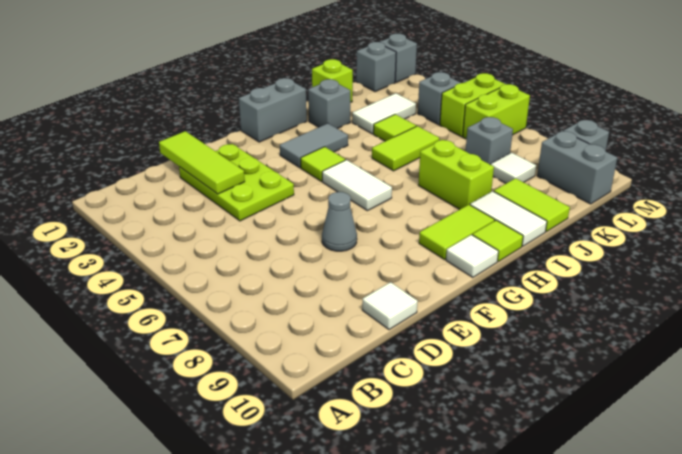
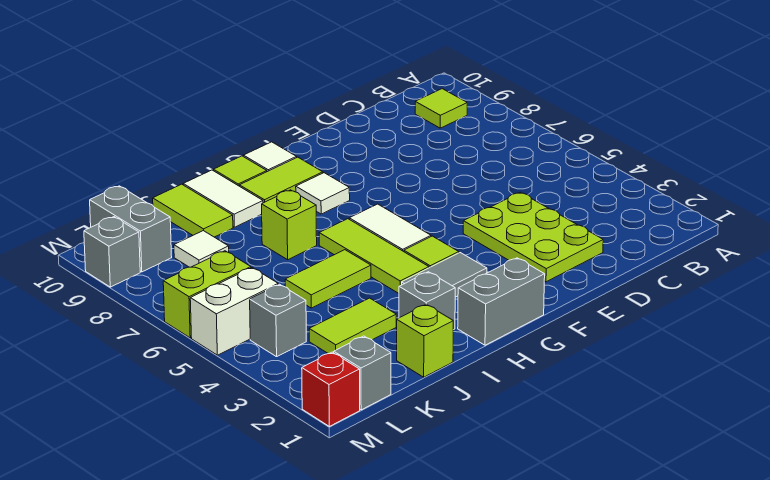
lime 1x3 tile [159,131,245,194] -> lime 1x3 tile moved to [319,219,429,293]
white 1x1 tile [362,282,418,330] -> white 1x1 tile moved to [296,173,350,214]
grey 1x1 cone [322,192,357,251] -> none
lime 1x2 brick [418,140,494,210] -> lime 1x1 brick [262,190,317,260]
white 1x2 tile [352,93,416,134] -> lime 1x2 tile [309,298,396,354]
lime 1x1 tile [373,114,416,141] -> lime 1x1 tile moved to [415,89,467,128]
grey 1x1 brick [466,117,513,164] -> none
lime 1x2 brick [440,73,505,137] -> white 1x2 brick [190,268,278,355]
grey 1x1 brick [380,34,417,82] -> red 1x1 brick [302,352,360,426]

